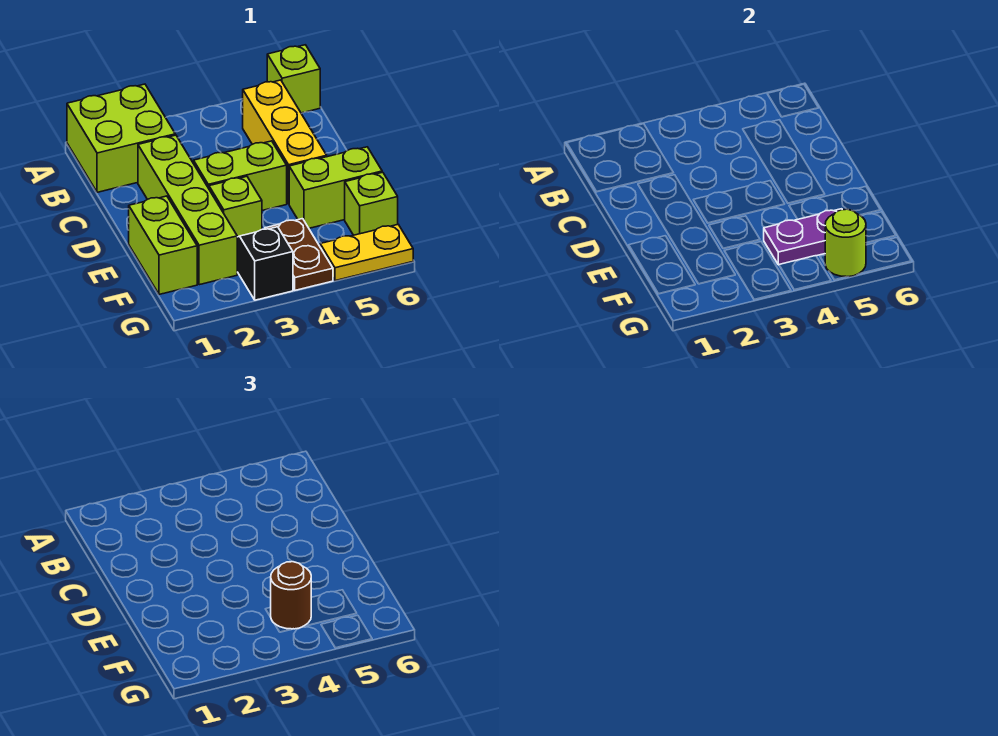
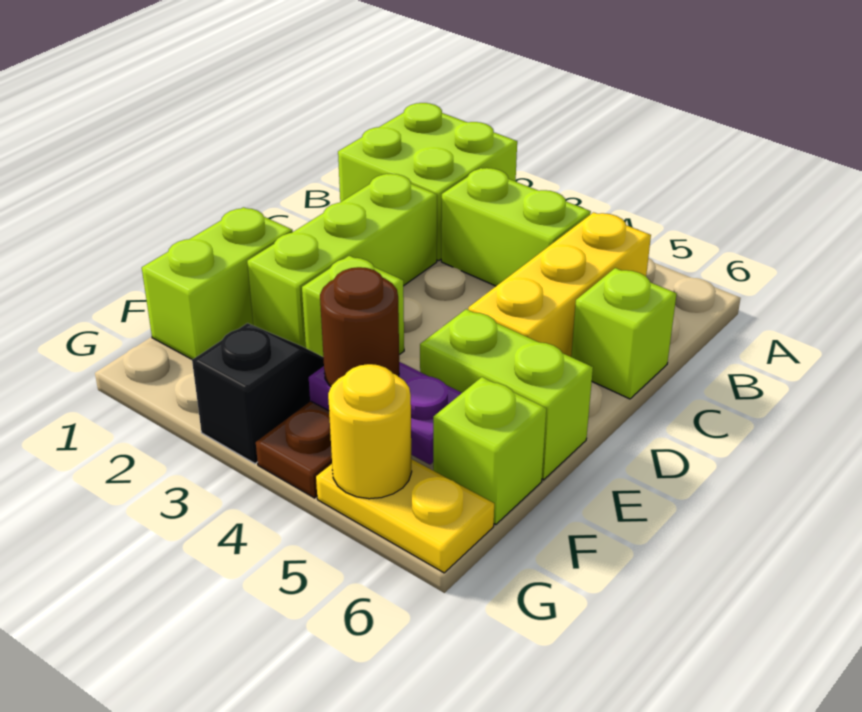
lime 1x1 brick [267,45,320,113] -> lime 1x1 brick moved to [571,268,677,399]
lime 1x4 brick [138,135,237,285] -> lime 1x3 brick [247,174,437,348]
lime 1x2 brick [194,141,287,211] -> lime 1x2 brick moved to [441,168,591,286]
lime 1x1 round brick [825,209,866,277] -> yellow 1x1 round brick [328,364,412,499]

